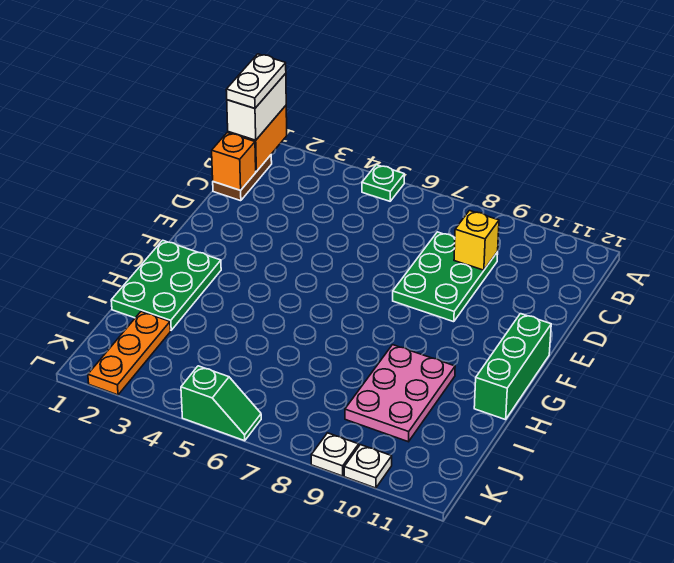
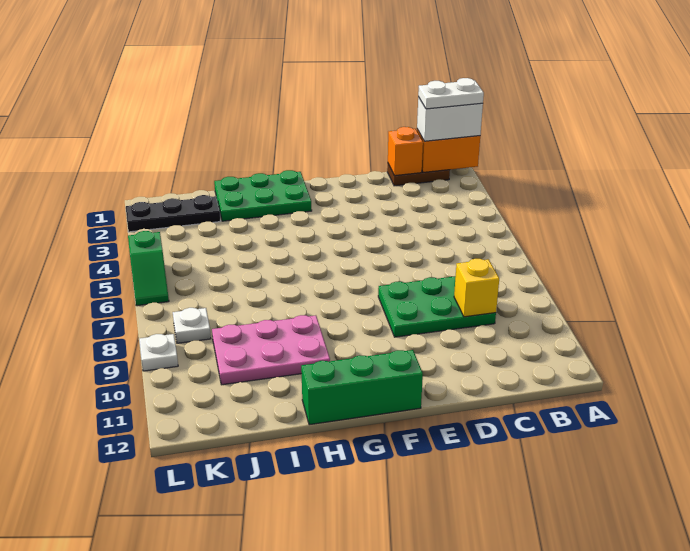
green 1x1 plate [362,165,404,201] -> none
orange 1x3 plate [88,312,170,395] -> black 1x3 plate [126,195,220,232]
white 1x1 plate [344,445,392,488] -> white 1x1 plate moved to [173,308,211,343]

